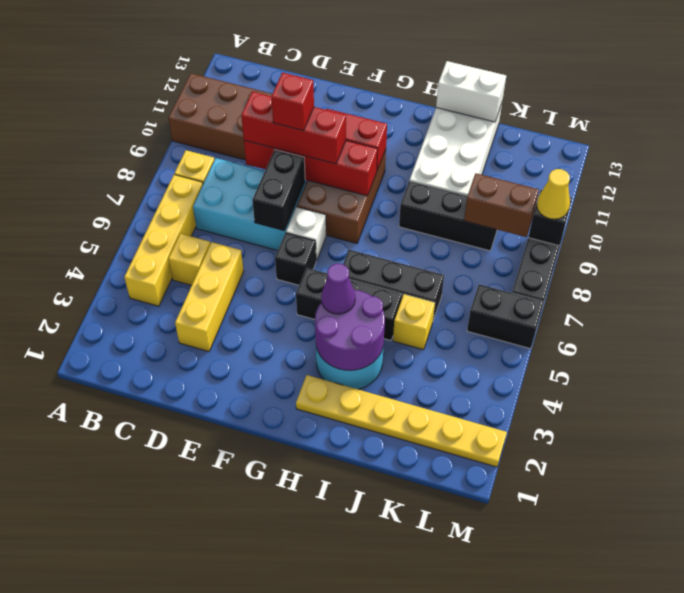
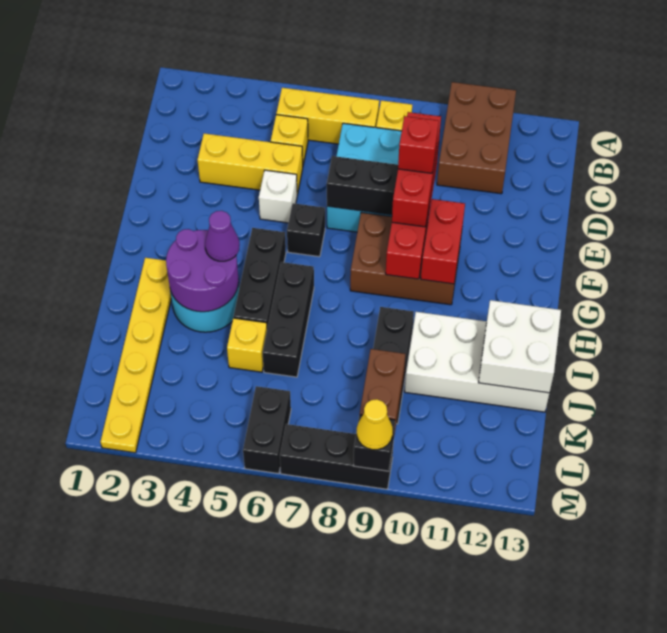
yellow 1x4 brick [124,175,203,306] -> yellow 1x3 brick [276,88,379,144]
white 1x1 brick [286,207,326,261] -> white 1x1 brick moved to [259,170,297,223]
white 1x2 brick [436,61,506,122] -> white 2x2 brick [479,300,561,393]

